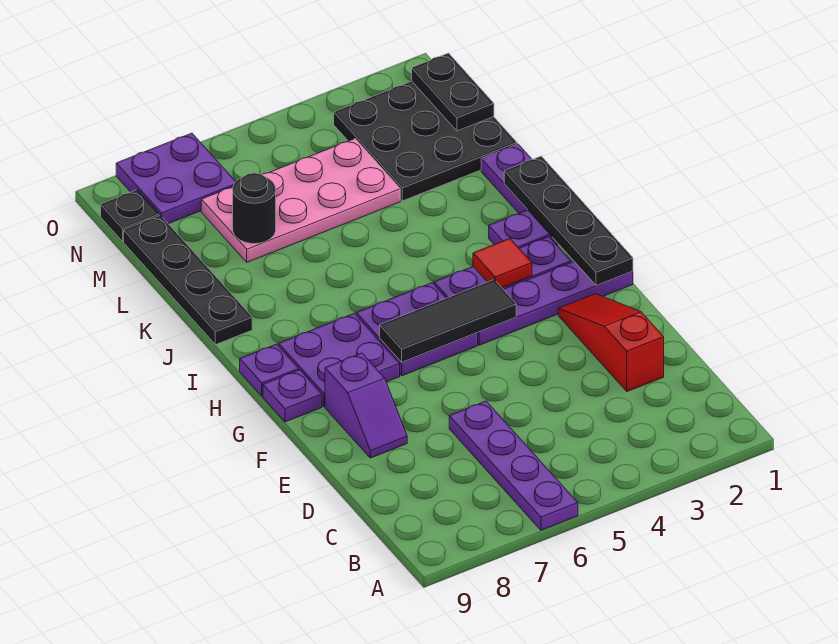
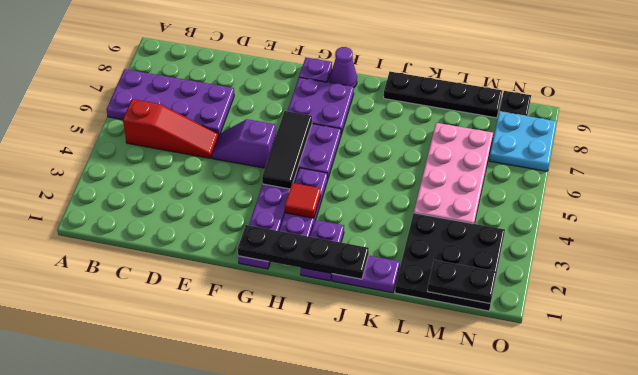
purple 1x4 plate [449,401,578,530] -> purple 2x4 plate [107,69,234,135]
red 1x3 slope [558,294,664,392] -> red 1x3 slope moved to [123,99,219,158]
purple 1x2 slope [325,353,407,458] -> purple 1x2 slope moved to [212,119,276,168]
purple 1x1 plate [240,344,299,396] -> purple 1x1 cone [330,47,357,87]
black 1x1 round brick [233,173,276,244] -> none
purple 2x2 plate [116,133,236,224] -> cyan 2x2 plate [489,111,557,171]

